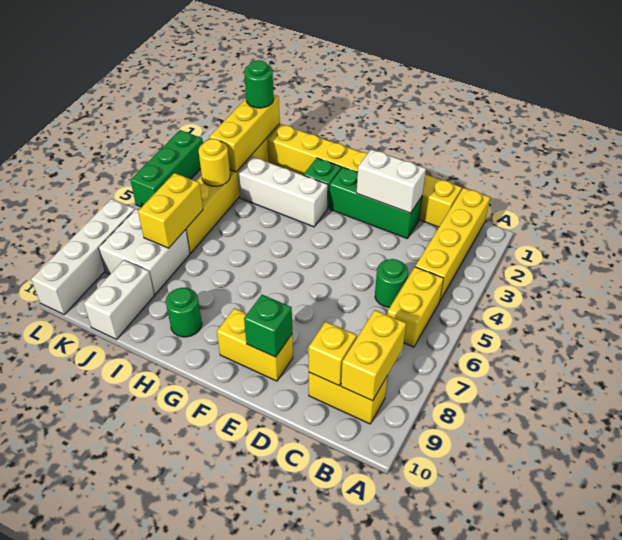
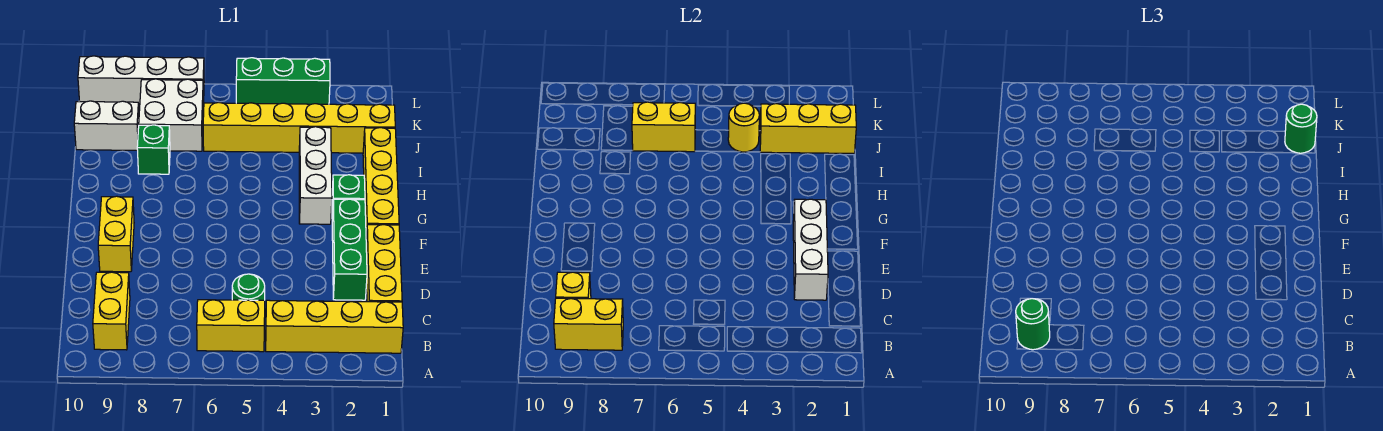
white 1x2 brick [357,149,426,213] -> white 1x3 brick [793,199,828,300]
green 1x1 brick [244,295,292,357] -> green 1x1 brick moved to [137,125,170,174]
green 1x1 round brick [166,288,202,337] -> green 1x1 round brick moved to [1016,299,1050,350]

